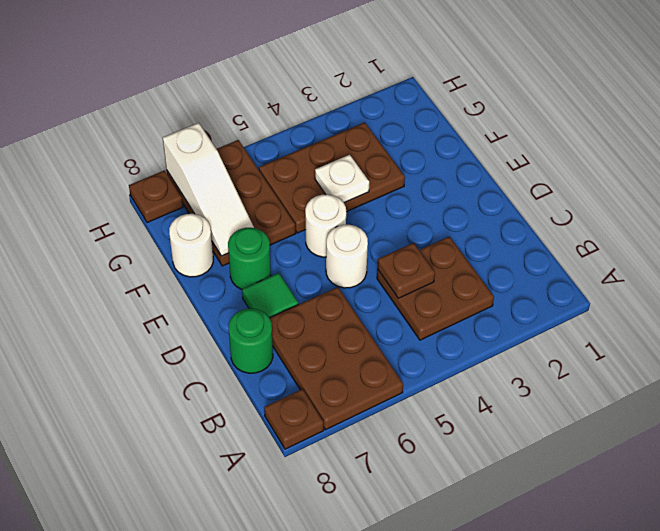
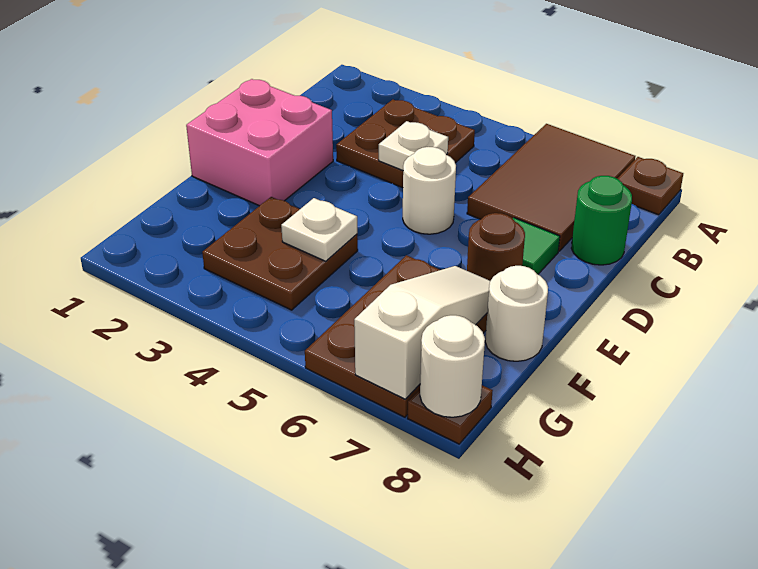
brown 2x3 plate [270,287,403,430] -> brown 2x3 tile [467,124,636,251]
brown 1x1 plate [377,243,435,298] -> white 1x1 plate [379,121,448,171]
none -> pink 2x2 brick [186,79,333,206]
white 1x1 round brick [305,194,346,257] -> white 1x1 round brick moved to [420,315,485,417]
green 1x1 round brick [228,228,271,289] -> brown 1x1 round brick [467,213,525,281]
brown 2x3 plate [259,122,405,233] -> brown 2x2 plate [202,197,358,310]

